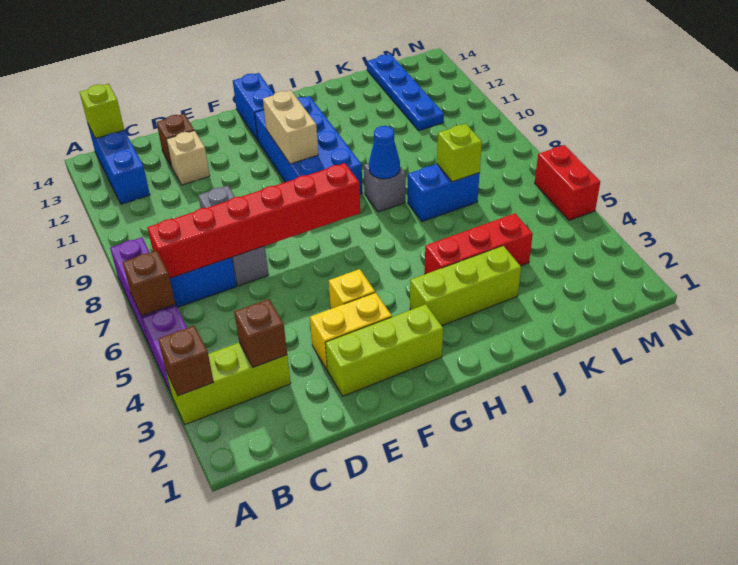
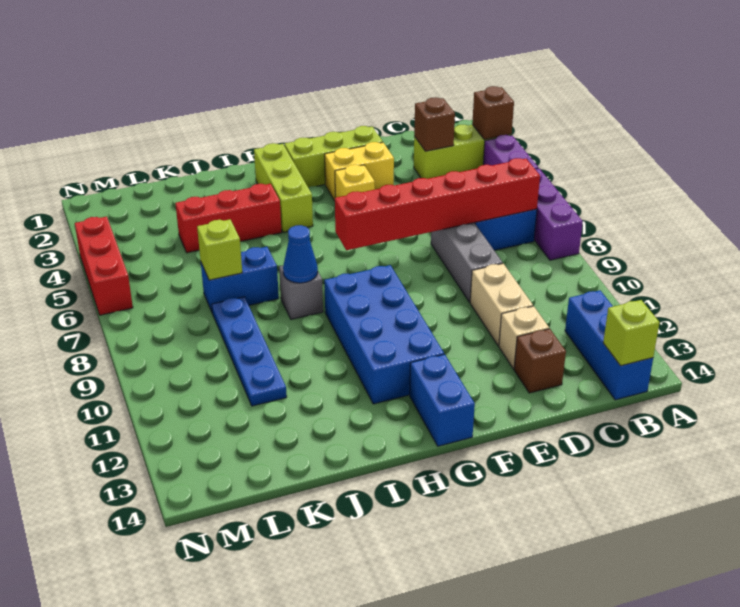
brown 1x1 brick [123,251,175,316] -> none
tan 1x2 brick [263,90,318,164] -> tan 1x2 brick moved to [470,264,533,346]
lime 1x3 brick [410,246,521,326] -> lime 1x3 brick turned to [254,143,313,232]
blue 1x4 plate [367,54,444,131] -> blue 1x4 plate moved to [212,297,287,406]
red 1x2 brick [535,145,600,220] -> red 1x3 brick [75,217,133,315]

